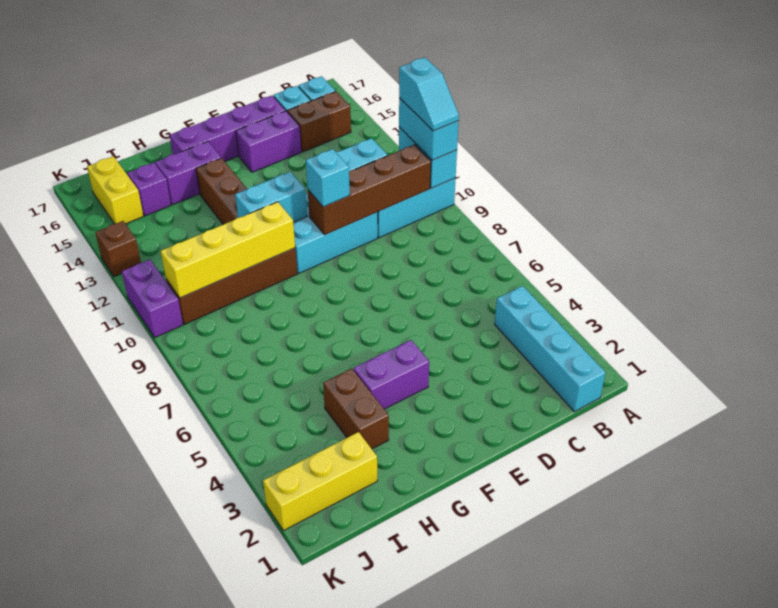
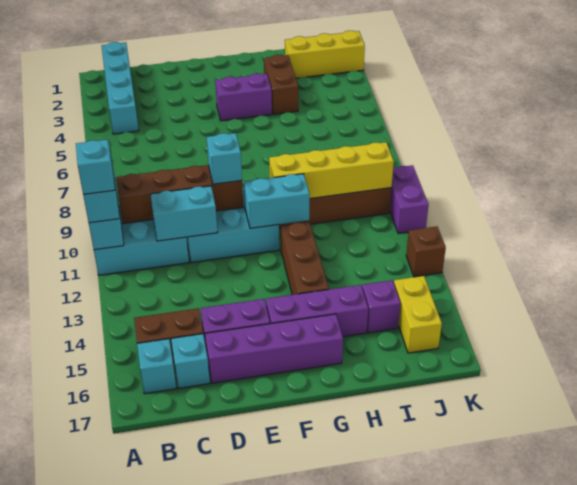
purple 1x2 brick [155,141,221,205] -> purple 1x3 brick [266,285,368,337]

